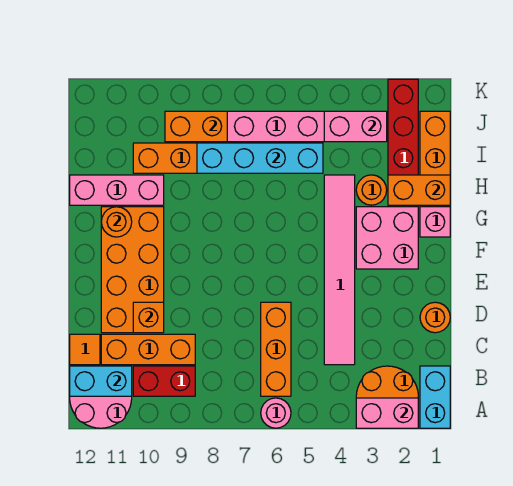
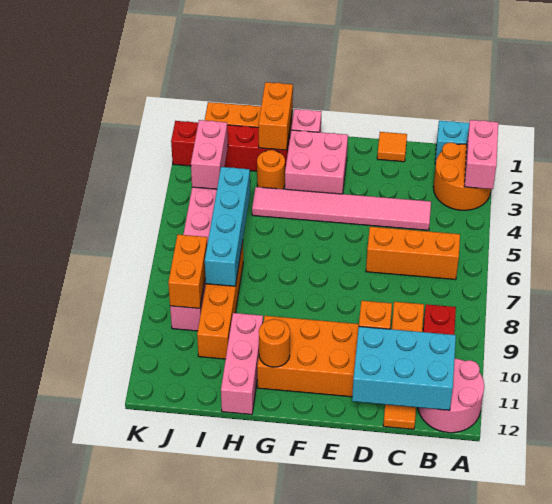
pink 1x1 round brick [261,398,291,428] -> none
cyan 1x2 brick [70,366,132,396] -> cyan 2x3 brick [352,327,456,410]
orange 1x1 round brick [420,302,450,333] -> orange 1x1 tile [377,132,407,162]

